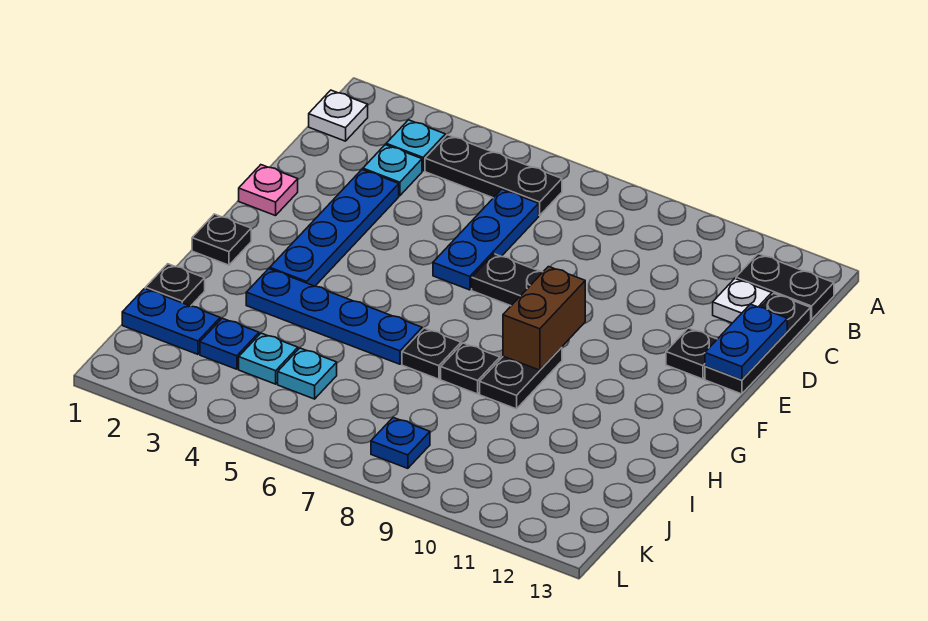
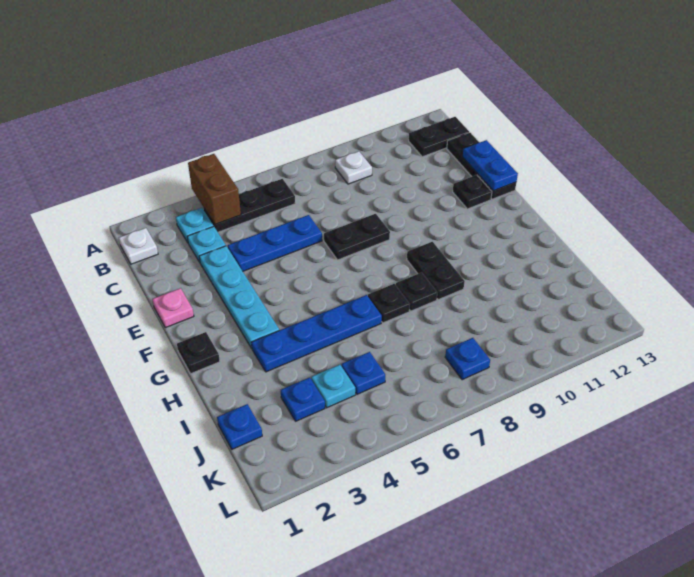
blue 1x3 plate [433,189,539,290] -> blue 1x3 plate turned to [228,215,322,271]
white 1x1 plate [713,279,772,323] -> white 1x1 plate moved to [335,151,372,184]
blue 1x4 plate [270,170,399,286] -> cyan 1x4 plate [199,246,279,348]
brown 1x2 brick [503,267,585,370] -> brown 1x2 brick moved to [188,154,241,224]
black 1x1 plate [145,264,205,306] -> none
blue 1x2 plate [122,289,220,354] -> blue 1x1 plate [217,404,262,449]
cyan 1x1 plate [278,348,337,399] -> blue 1x1 plate [342,352,385,394]

